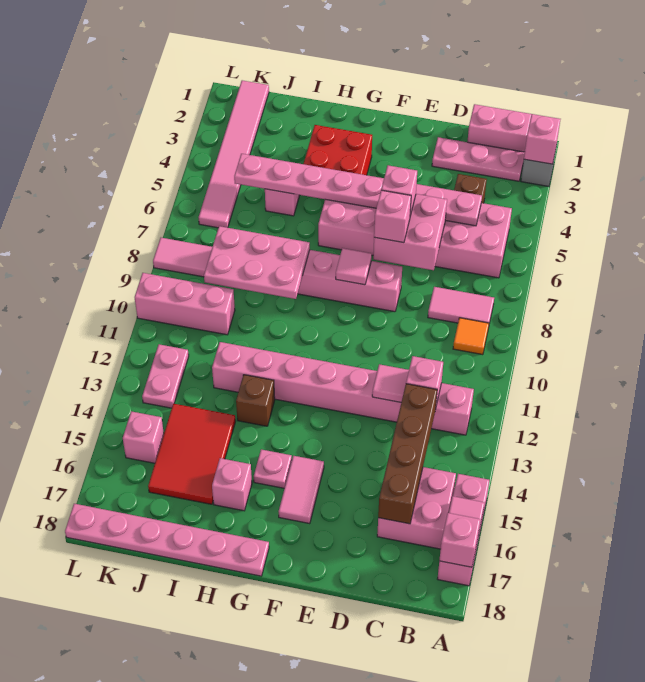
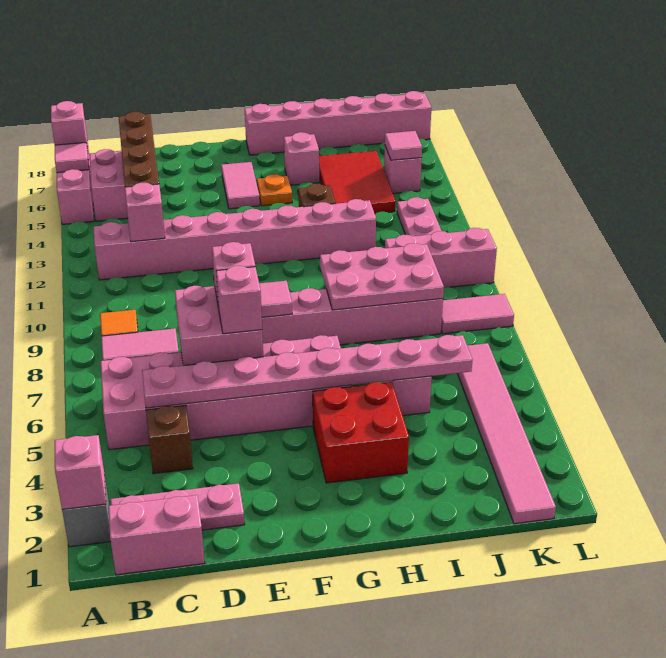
pink 1x1 tile [372,364,409,402] -> pink 1x1 tile moved to [385,131,422,160]
pink 1x1 plate [254,449,292,488] -> orange 1x1 plate [257,174,292,206]
pink 1x6 plate [65,504,269,576] -> pink 1x6 brick [245,91,431,155]

